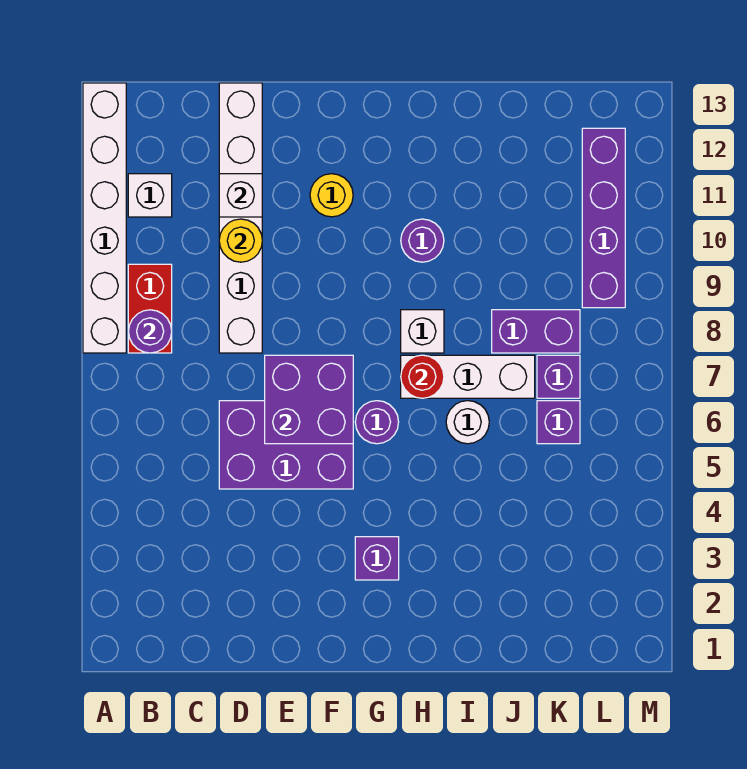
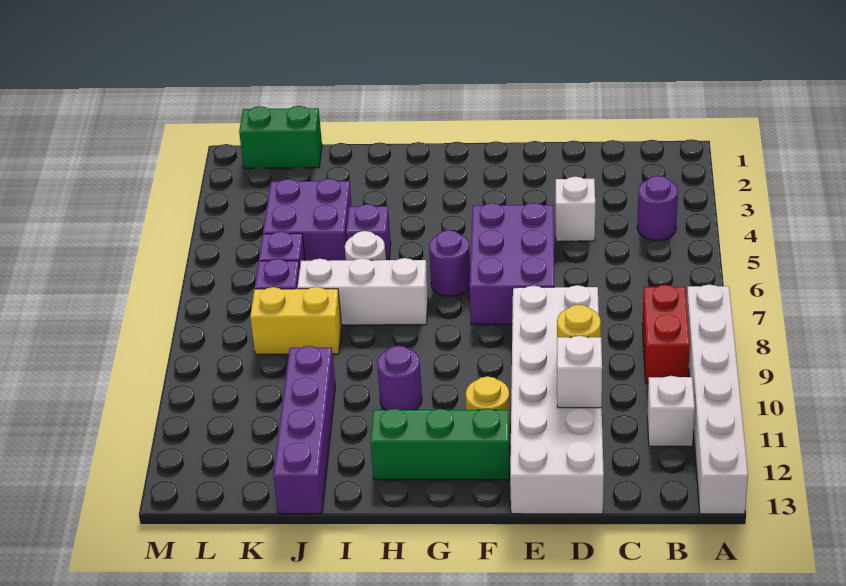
purple 1x1 round brick [129,310,172,353] -> purple 1x1 round brick moved to [637,176,678,240]
purple 2x3 brick [219,401,353,489] -> purple 2x3 brick turned to [470,203,554,324]
white 1x6 brick [219,83,262,353] -> white 2x6 brick [510,285,604,514]
purple 2x2 brick [265,355,353,444] -> purple 2x2 brick moved to [263,179,352,261]
none -> green 1x3 brick [370,409,510,480]
purple 1x1 brick [355,537,399,580] -> purple 1x1 brick moved to [346,204,391,260]
red 1x1 round brick [401,355,444,398] -> none
white 1x1 brick [401,310,444,353] -> white 1x1 brick moved to [556,177,595,241]
purple 1x2 brick [492,310,580,353] -> yellow 1x2 brick [250,287,342,354]
none -> green 1x2 brick [239,106,322,168]
purple 1x4 brick [582,128,625,308] -> purple 1x4 brick moved to [273,346,336,514]

